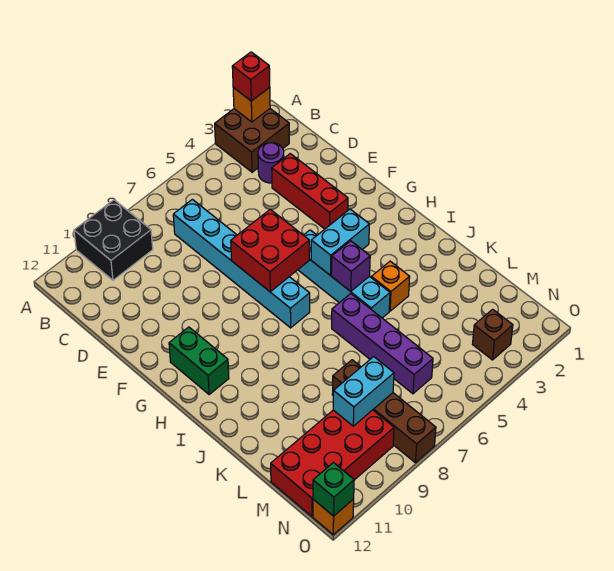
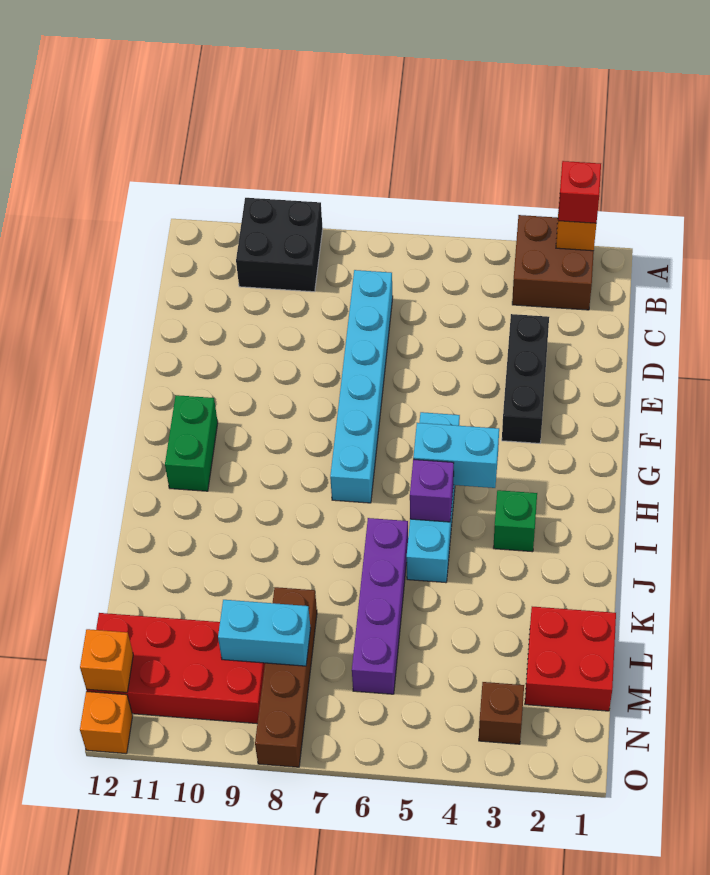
purple 1x1 round brick [258,143,284,183] -> none
red 1x3 brick [272,154,348,229] -> black 1x3 brick [502,314,549,443]
red 2x2 brick [231,209,309,292] -> red 2x2 brick moved to [525,607,616,711]
orange 1x1 brick [371,261,410,311] -> orange 1x1 brick moved to [80,629,133,692]
green 1x1 brick [313,463,354,516] -> green 1x1 brick moved to [493,490,537,552]

